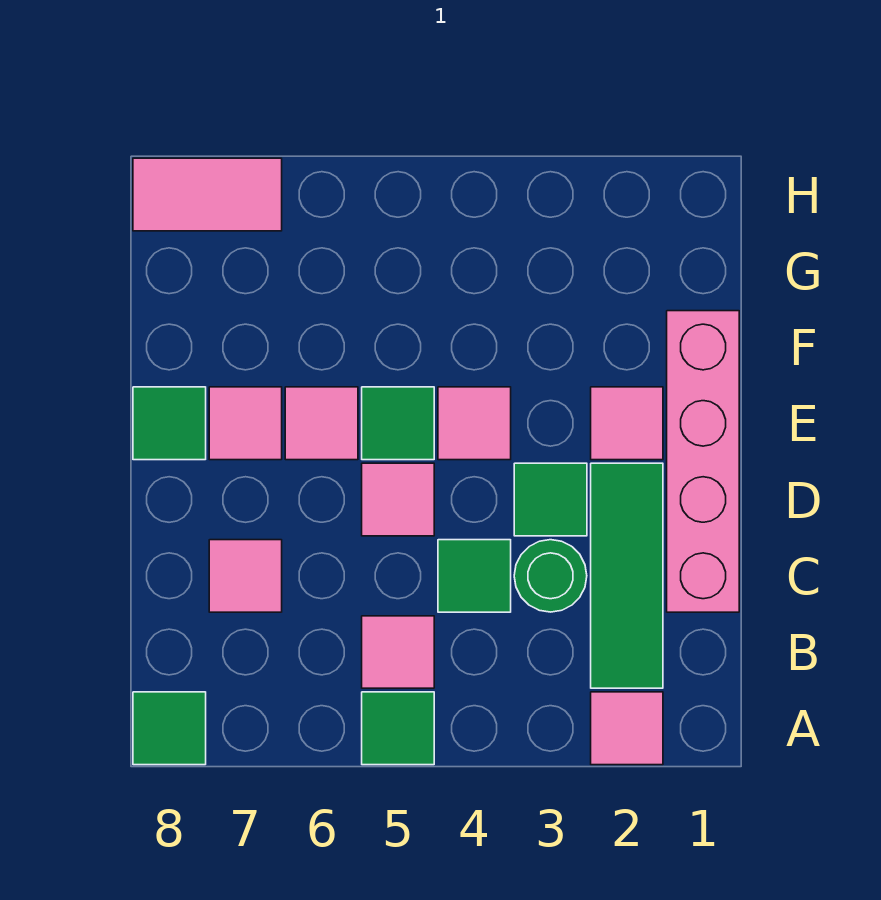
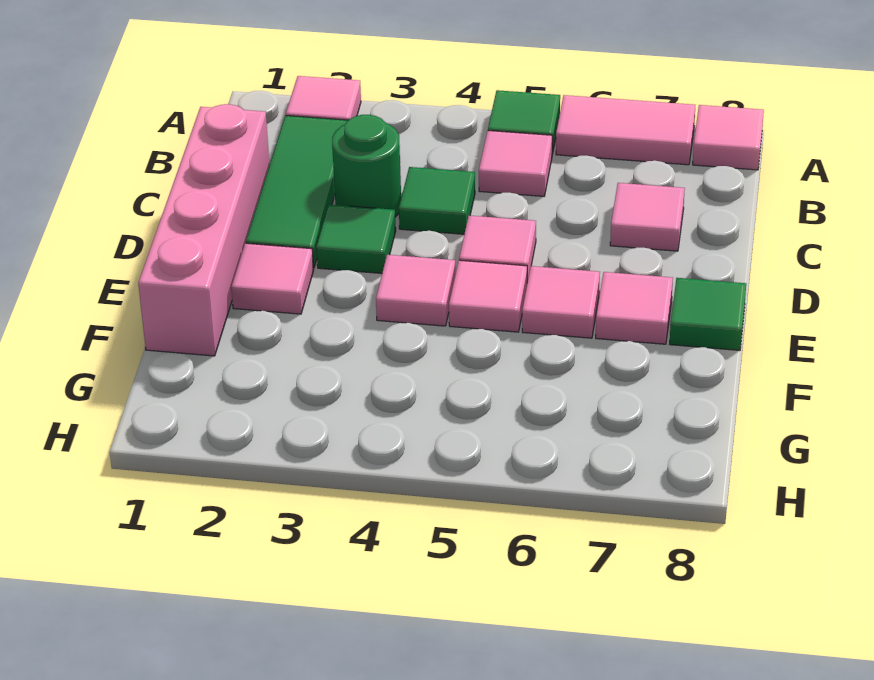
green 1x1 tile [133,692,206,765] -> pink 1x1 tile [693,105,764,170]
green 1x1 tile [362,387,434,460] -> pink 1x1 tile [449,260,527,332]
pink 1x2 tile [133,158,282,231] -> pink 1x2 tile moved to [556,95,695,165]

